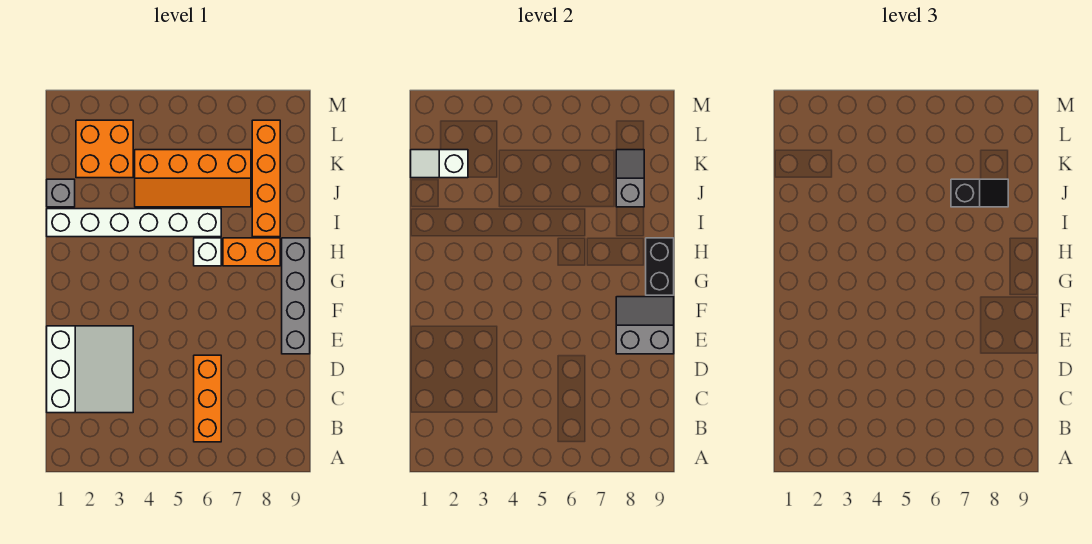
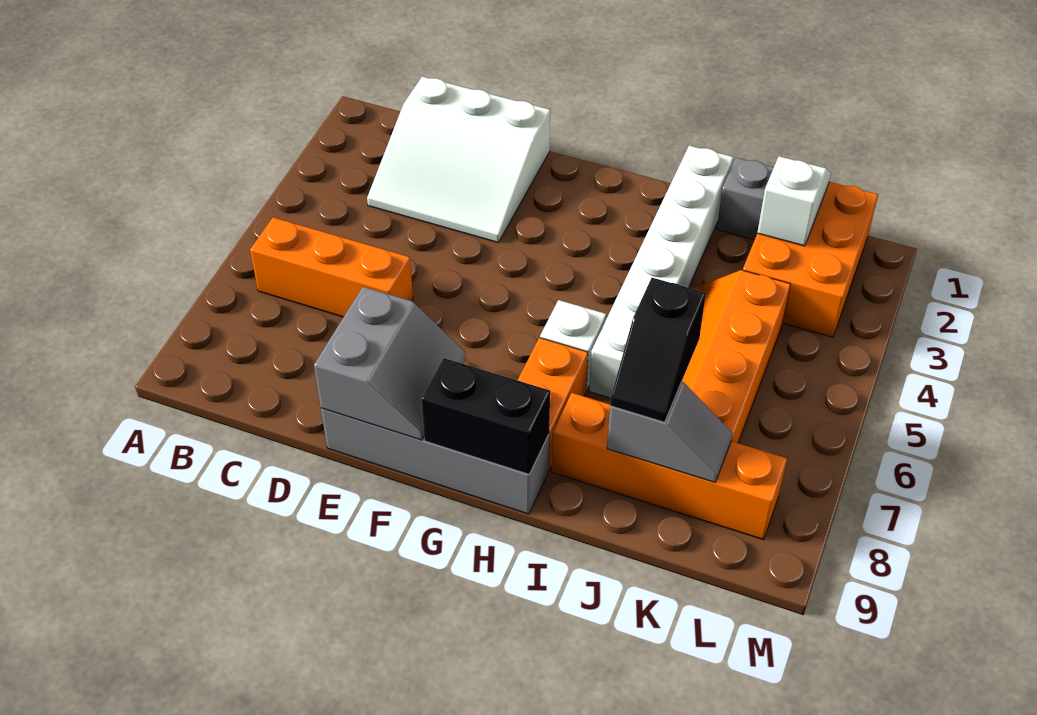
orange 2x2 brick [76,120,133,178] -> orange 2x3 brick [743,182,878,337]

